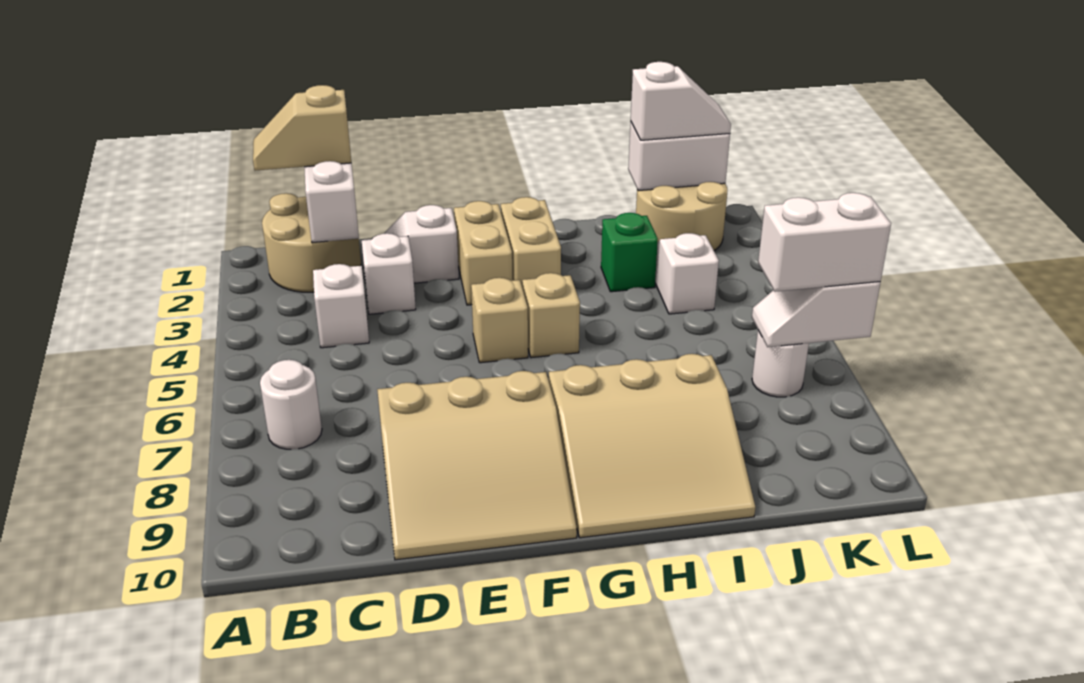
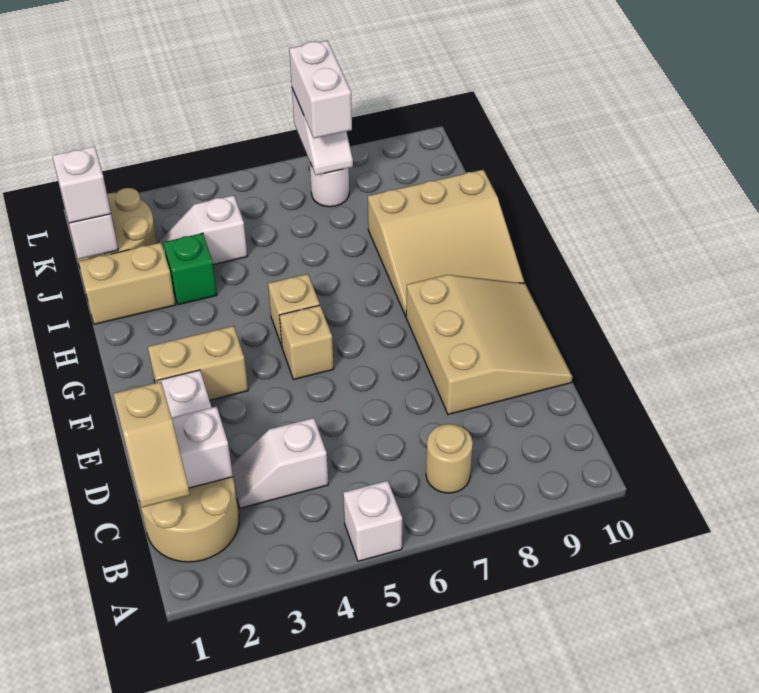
white 1x1 round brick [260,360,322,449] -> tan 1x1 round brick [426,424,473,493]
white 1x1 brick [362,233,416,314] -> white 1x1 brick moved to [343,481,402,561]
tan 1x2 brick [501,197,561,288] -> tan 1x2 brick moved to [79,243,176,324]
tan 3x3 slope [549,354,756,538] -> tan 3x3 slope turned to [368,170,524,316]

